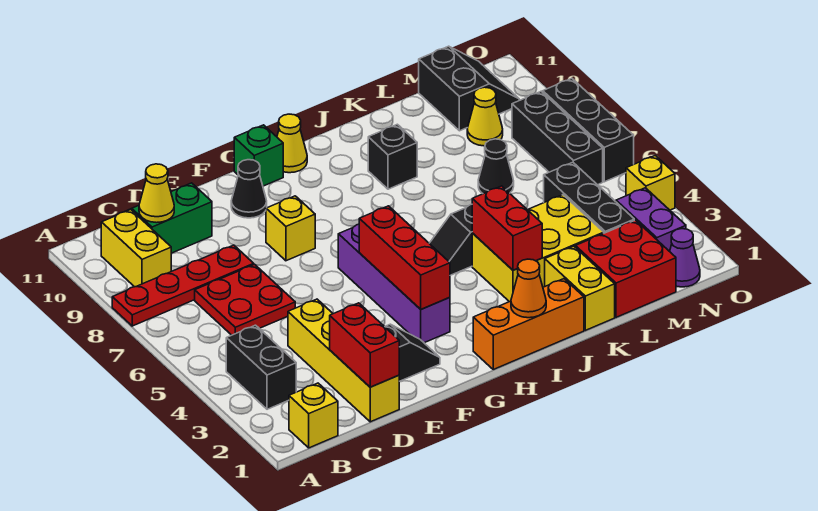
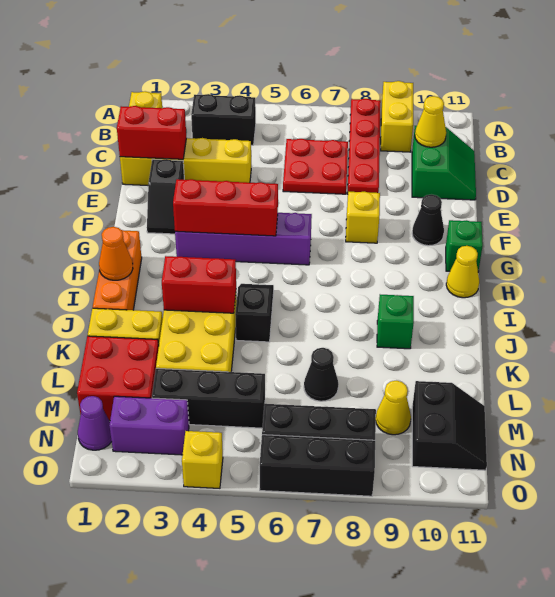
yellow 1x2 brick [101,210,171,287] -> yellow 1x2 brick turned to [381,81,413,152]
black 1x1 brick [368,124,417,189] -> green 1x1 brick [377,295,414,349]
black 2x2 slope [419,46,519,131] -> black 2x2 slope turned to [412,381,487,470]

